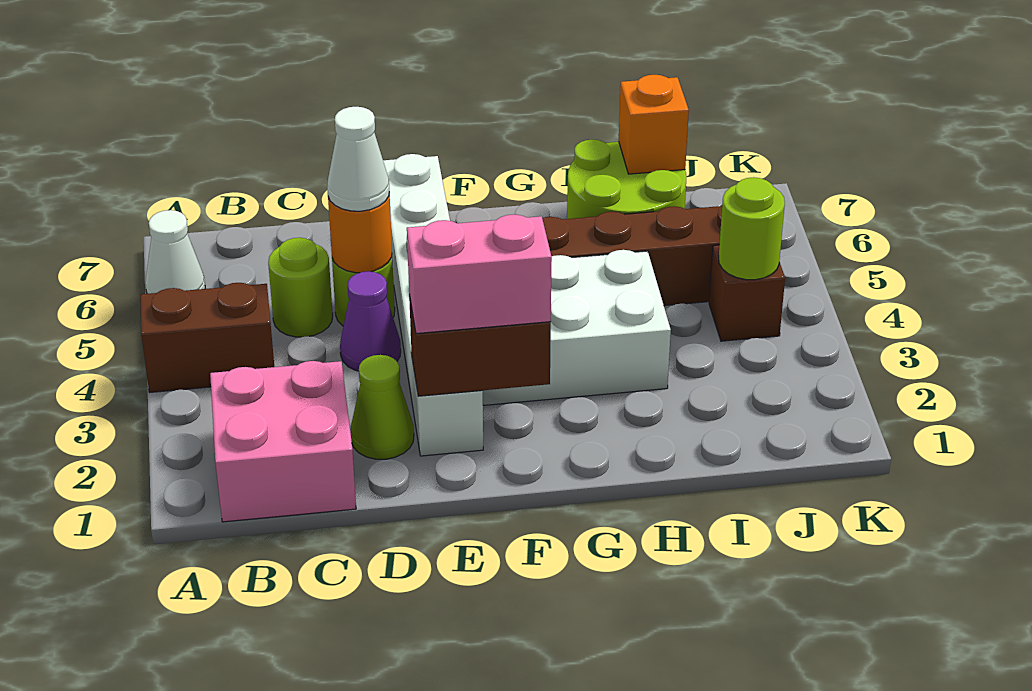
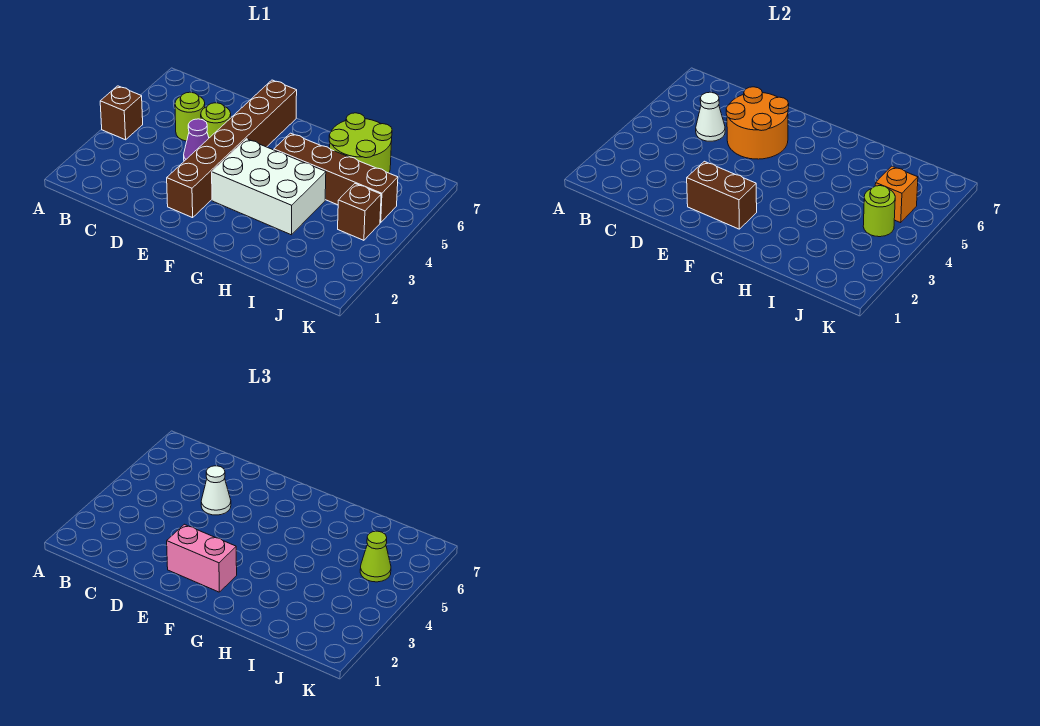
brown 1x2 brick [140,283,274,392] -> brown 1x1 brick [100,86,143,140]
white 1x1 cone [145,210,205,294] -> white 1x1 cone moved to [696,92,725,141]
pink 2x2 brick [210,361,356,522] -> none
lime 1x1 cone [351,355,414,459] -> lime 1x1 cone moved to [360,531,391,582]
orange 1x1 round brick [328,192,392,273] -> orange 2x2 round brick [726,87,789,159]
white 1x6 brick [383,154,483,456] -> brown 1x6 brick [167,80,297,218]
orange 1x1 brick [619,75,689,174] -> orange 1x1 brick moved to [875,166,918,223]

